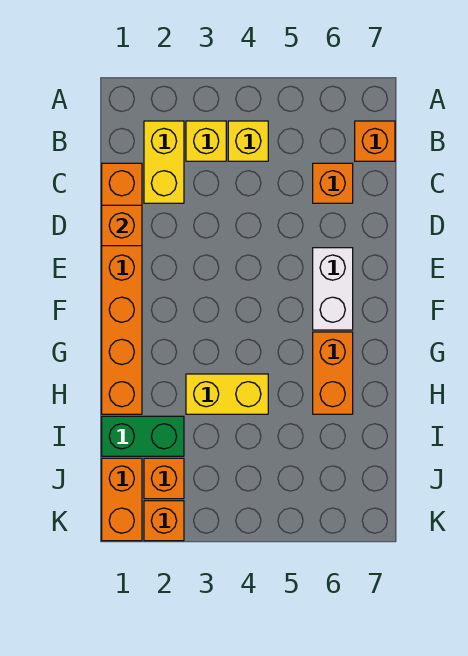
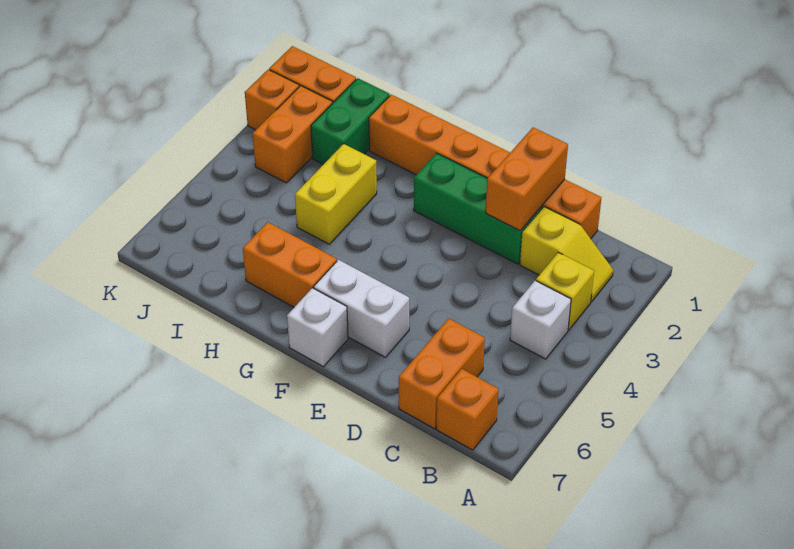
yellow 1x2 brick [144,121,184,203] -> yellow 1x2 slope [520,207,613,302]
yellow 1x1 brick [228,121,268,161] -> white 1x1 brick [510,281,571,359]
orange 1x1 brick [313,163,353,203] -> orange 1x2 brick [399,318,485,429]
orange 1x1 brick [102,205,142,246] -> orange 1x2 brick [486,127,568,231]
none -> green 1x3 brick [414,153,542,264]
none -> white 1x1 brick [287,288,348,367]
orange 1x1 brick [144,458,184,499] -> orange 1x2 brick [253,86,332,183]

